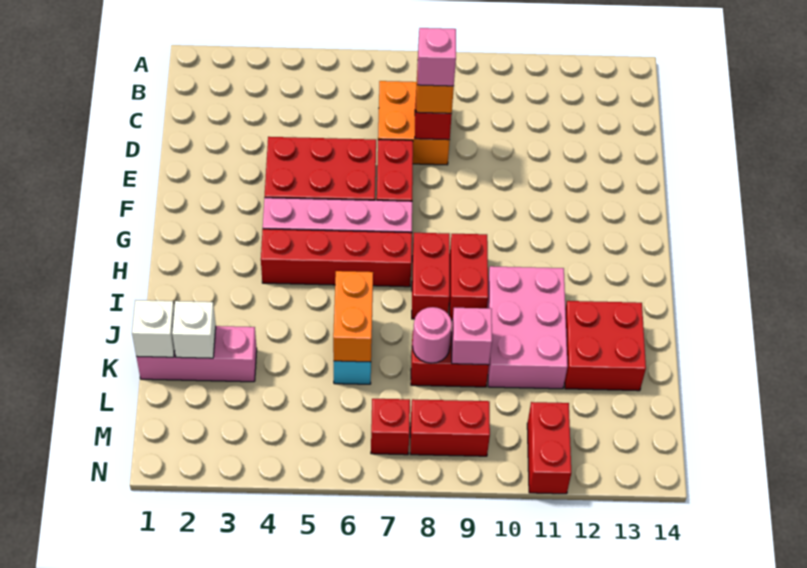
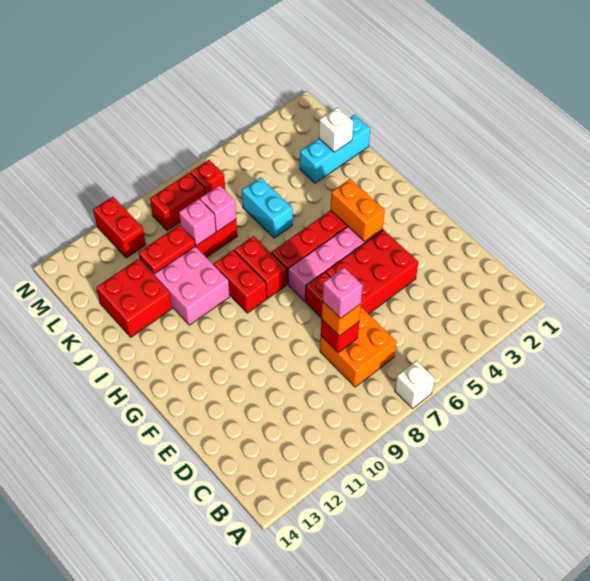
orange 1x2 brick [333,271,373,362] -> orange 1x2 brick moved to [331,179,385,242]
pink 1x3 brick [137,326,257,382] -> cyan 1x3 brick [300,115,370,183]
white 1x1 brick [132,300,175,357] -> white 1x1 brick moved to [395,361,435,408]
pink 1x1 round brick [413,307,452,363] -> pink 1x1 brick [200,185,236,232]
none -> red 1x2 plate [138,225,195,274]

